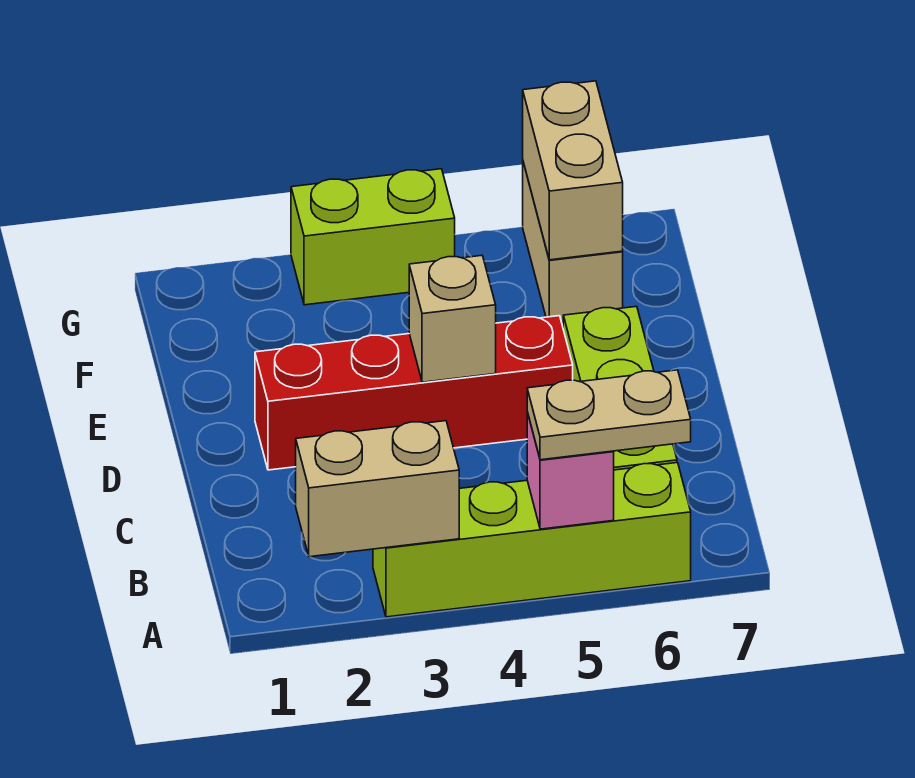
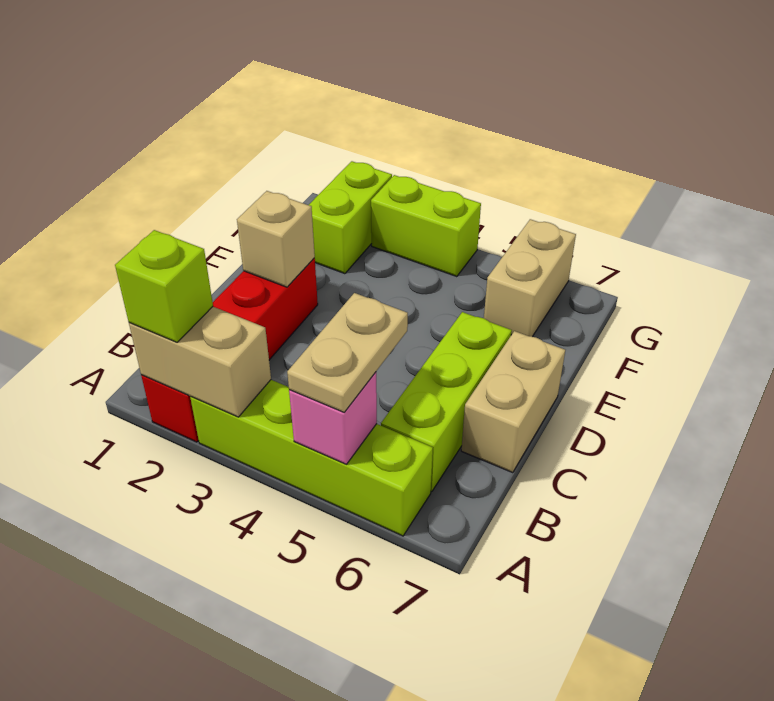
none -> lime 1x1 brick [115,230,213,342]
tan 1x2 plate [527,370,691,460] -> tan 1x2 plate turned to [287,293,408,412]
red 1x4 brick [255,316,573,470] -> red 1x4 brick turned to [141,258,318,442]
tan 1x1 brick [409,255,496,382] -> tan 1x1 brick moved to [237,191,315,287]
none -> lime 1x2 brick [309,161,392,274]
tan 1x2 brick [523,81,623,260] -> tan 1x2 brick moved to [461,331,565,473]

